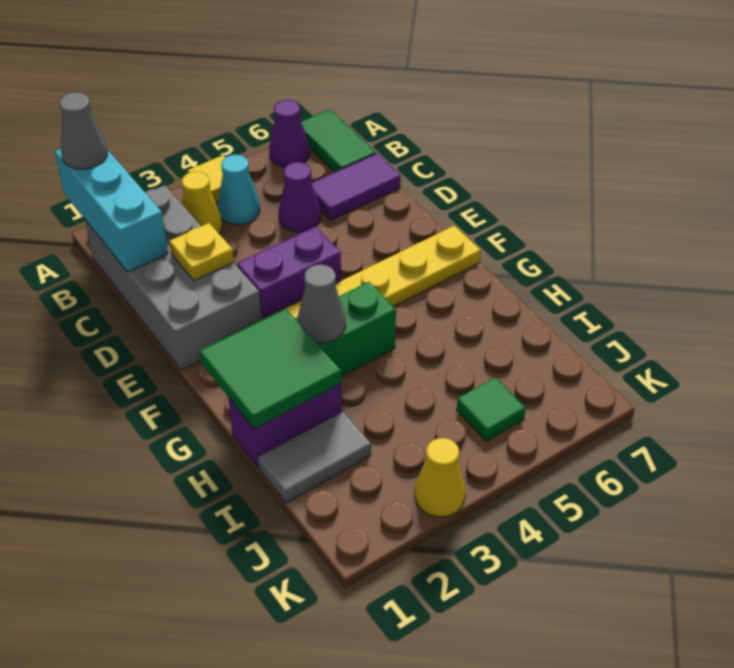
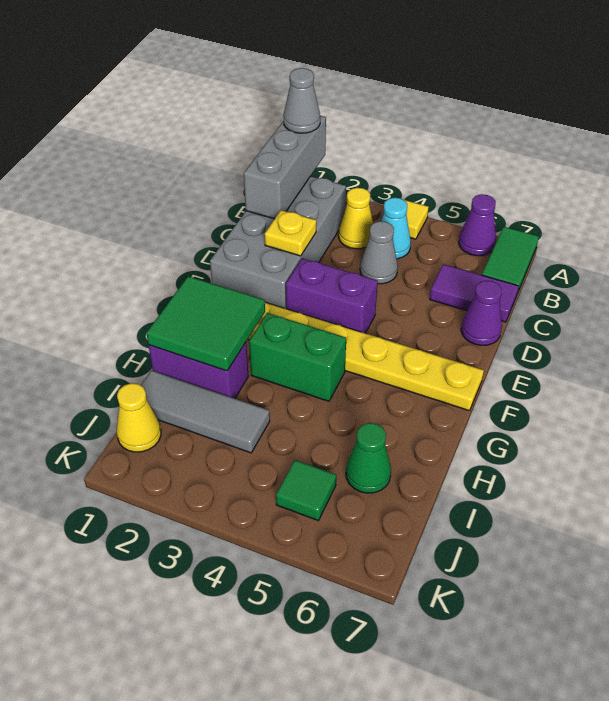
cyan 1x3 brick [55,149,168,272] -> grey 1x3 brick [244,116,326,219]
purple 1x1 cone [278,162,321,232] -> purple 1x1 cone moved to [461,281,502,345]
grey 1x1 cone [298,265,346,343] -> grey 1x1 cone moved to [360,221,398,284]
grey 1x2 tile [258,412,371,503] -> grey 1x3 tile [141,370,270,453]
none -> green 1x1 cone [346,423,391,493]
yellow 1x1 cone [415,438,465,517] -> yellow 1x1 cone moved to [117,383,161,452]

